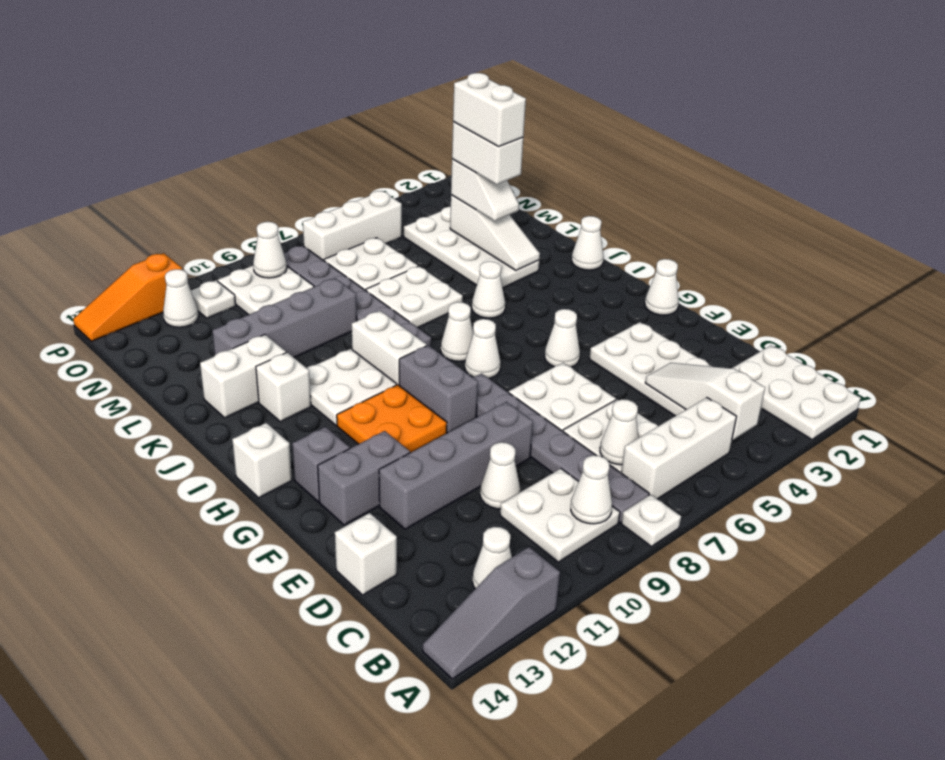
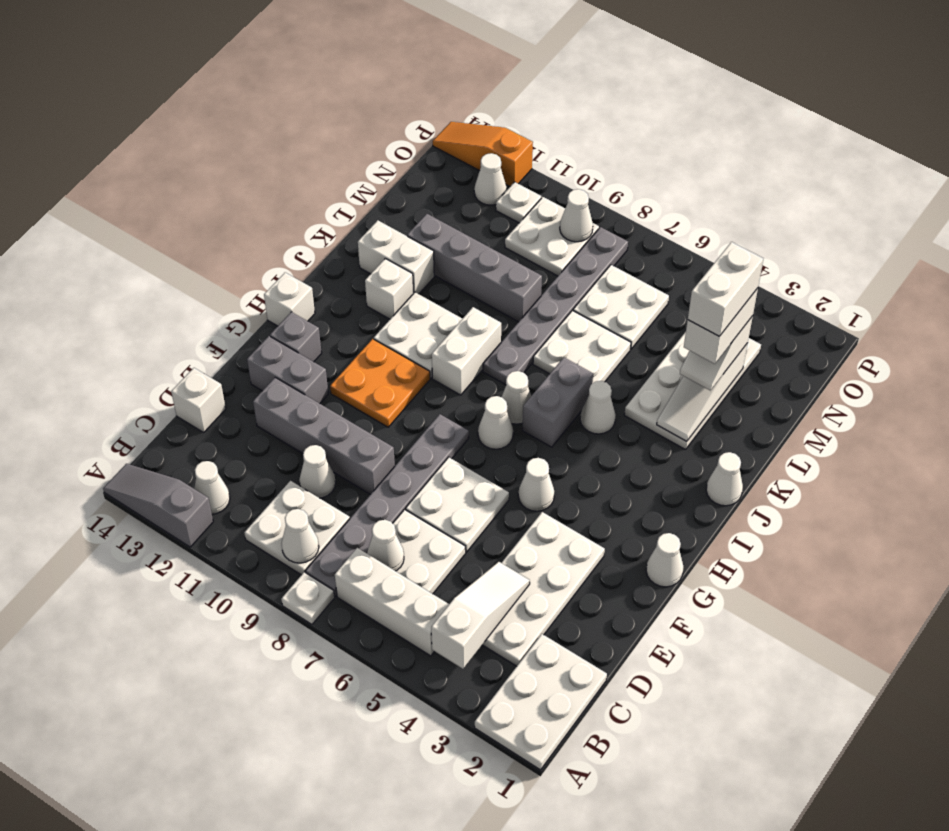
grey 1x2 brick [399,345,478,433] -> grey 1x2 brick moved to [522,358,593,447]
white 1x3 brick [303,191,402,261] -> none

